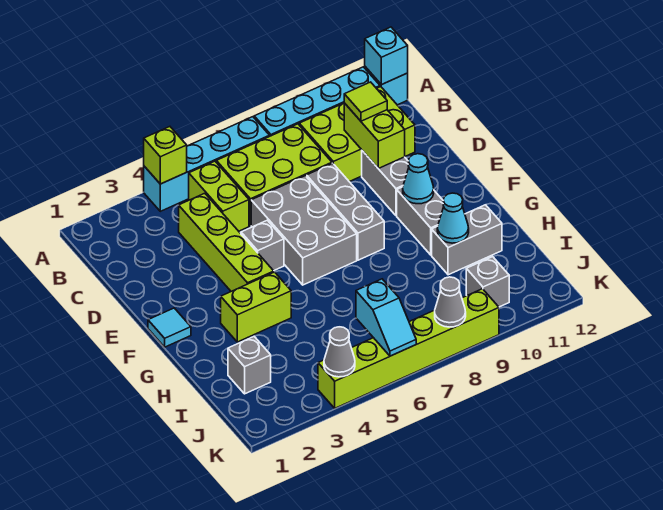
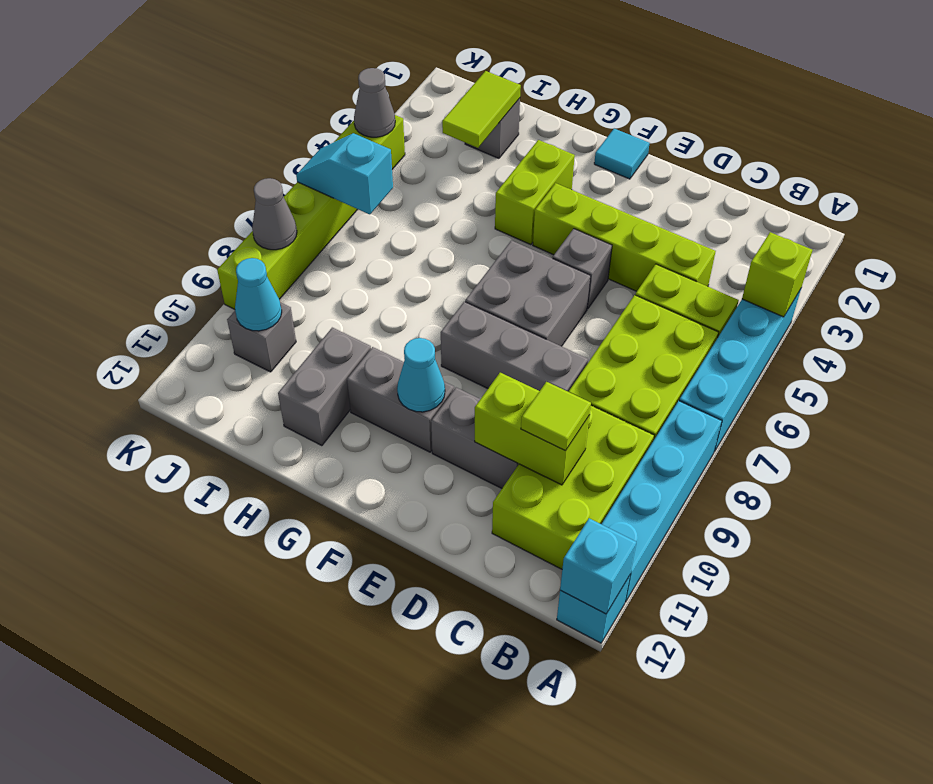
grey 2x3 brick [251,176,357,285] -> grey 2x2 brick [465,241,591,346]
cyan 1x1 cone [437,193,469,243] -> cyan 1x1 cone moved to [235,258,282,331]
none -> lime 1x2 tile [442,71,521,148]

